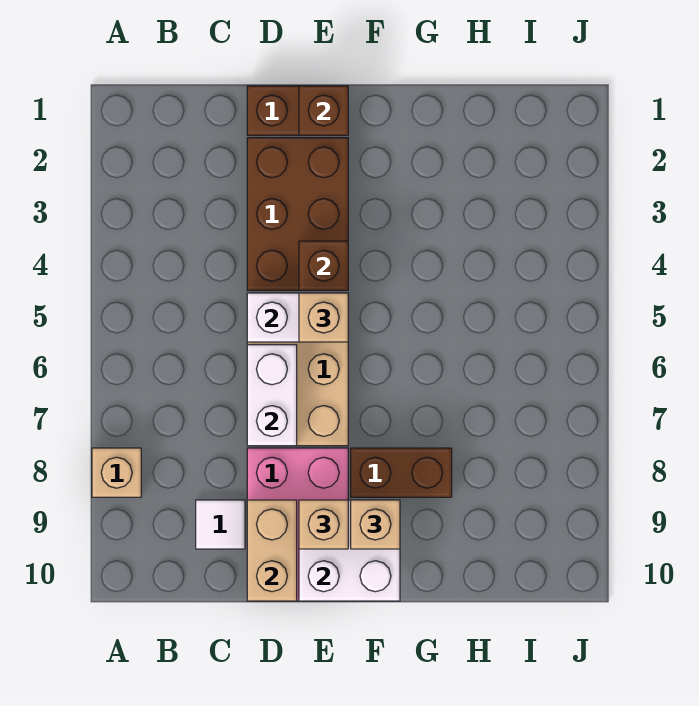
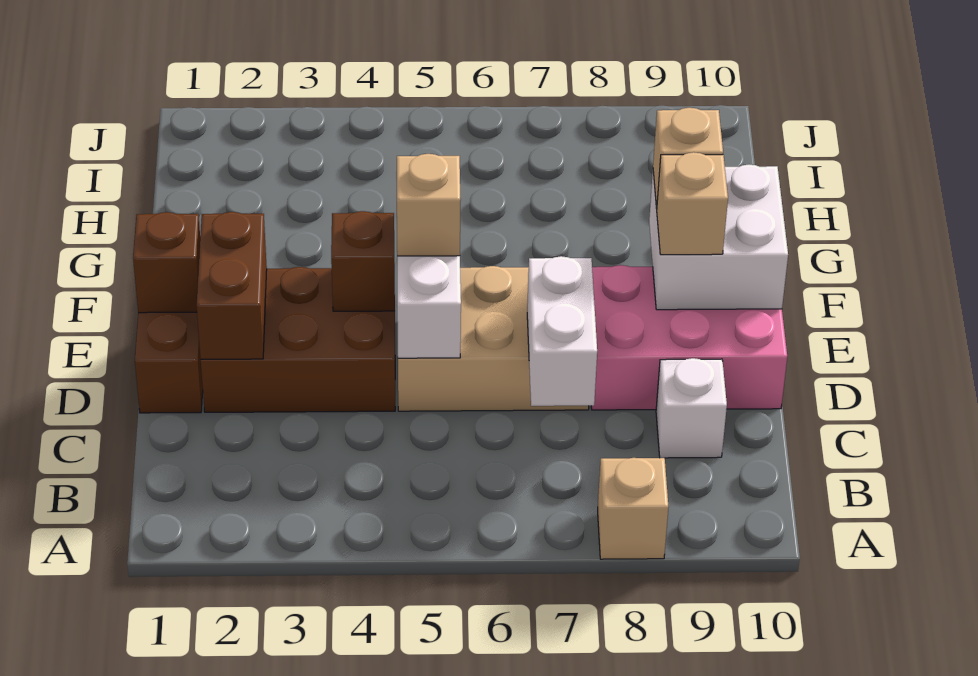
white 1x1 tile [196,500,245,549] -> white 1x1 brick [656,358,727,458]
white 1x2 brick [247,345,297,446] -> white 1x2 brick turned to [527,256,597,406]
tan 1x2 brick [247,500,297,601] -> none
brown 1x2 brick [351,448,452,497] -> brown 1x2 brick moved to [197,212,267,359]

